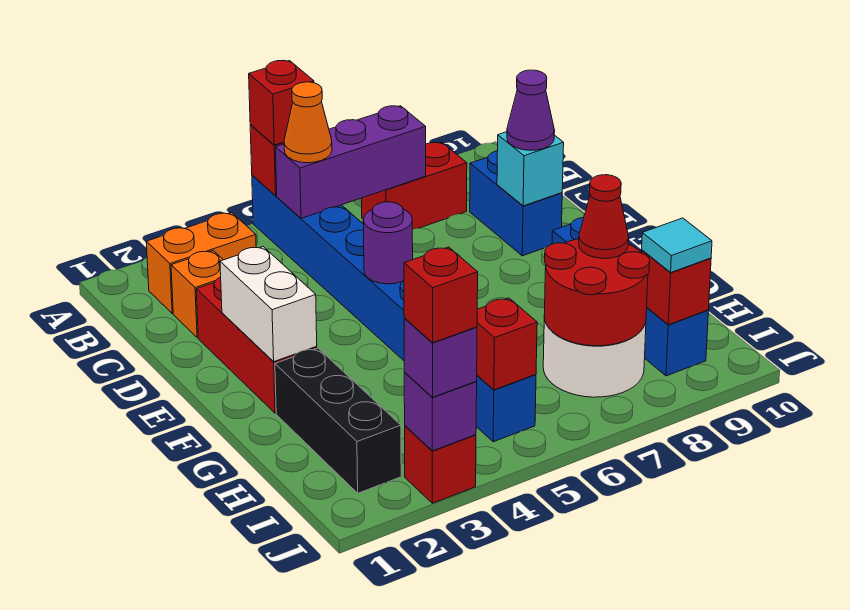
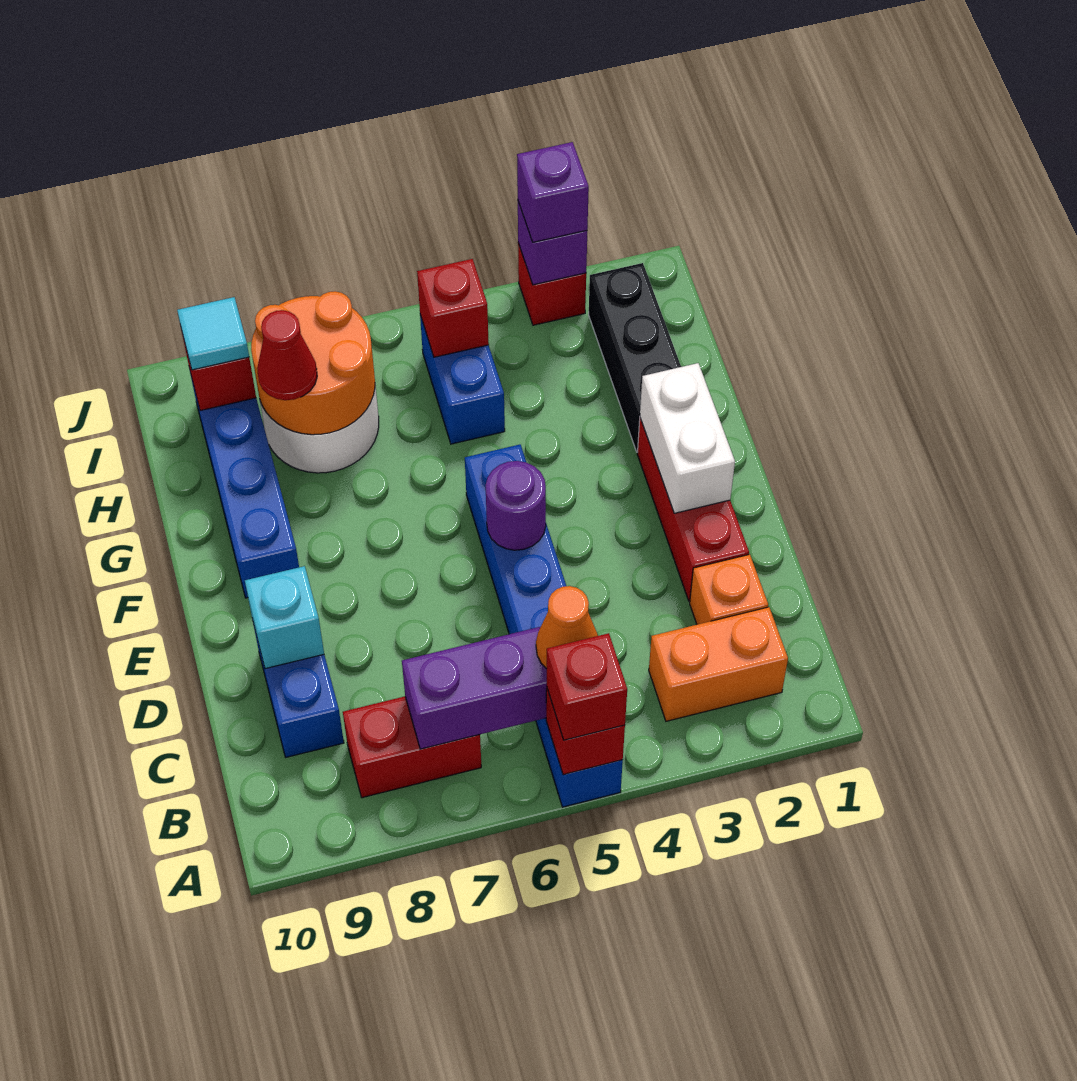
purple 1x1 cone [507,70,555,150] -> none
red 2x2 round brick [544,239,650,346] -> orange 2x2 round brick [251,291,375,435]
red 1x1 brick [404,247,478,343] -> none

